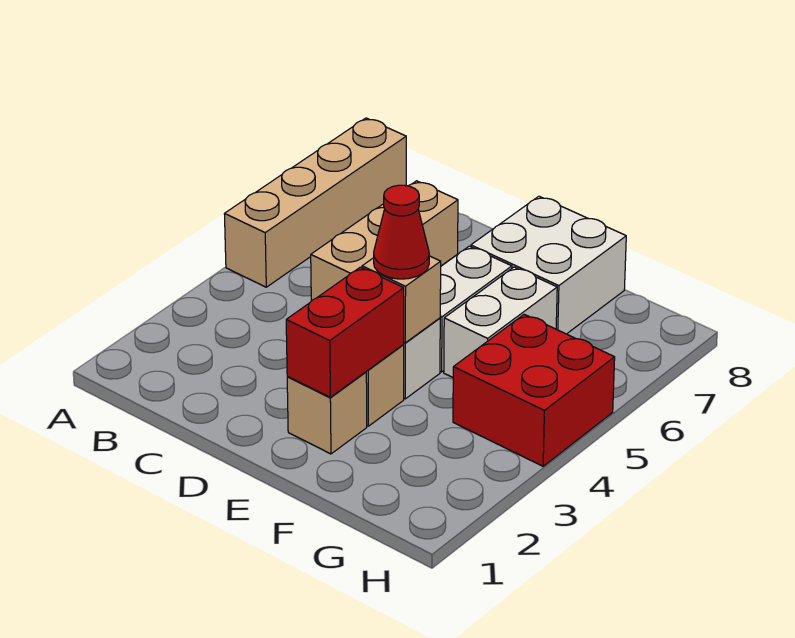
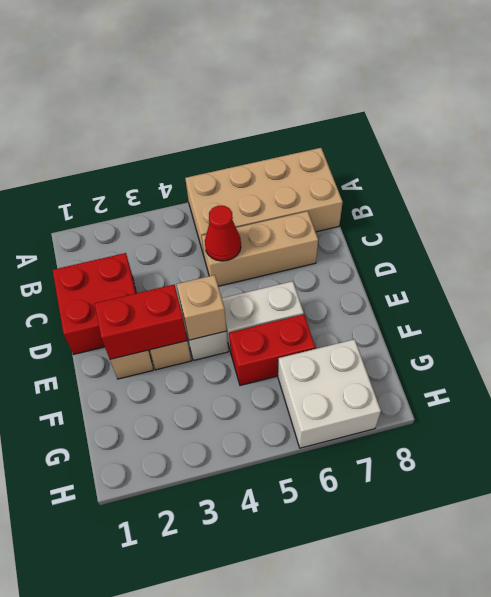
tan 1x4 brick [225,118,406,287] -> tan 2x4 brick [185,148,343,255]
red 1x1 cone [374,185,429,279] -> red 1x1 cone moved to [205,206,241,261]
white 2x2 brick [471,196,626,334] -> white 2x2 brick moved to [278,339,381,448]
white 1x2 brick [444,267,557,377] -> red 1x2 brick [229,314,315,385]
red 2x2 brick [453,314,615,466] -> red 2x2 brick moved to [53,253,136,354]

